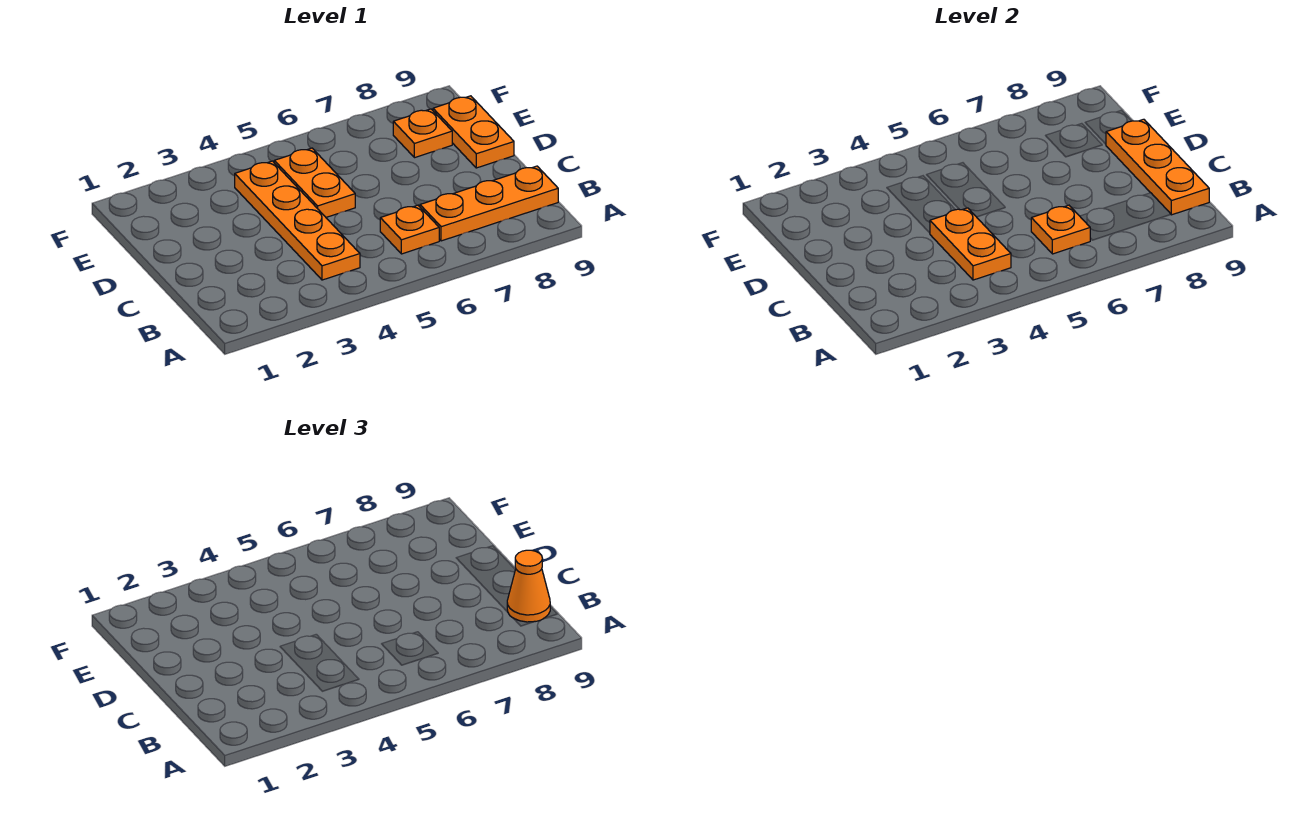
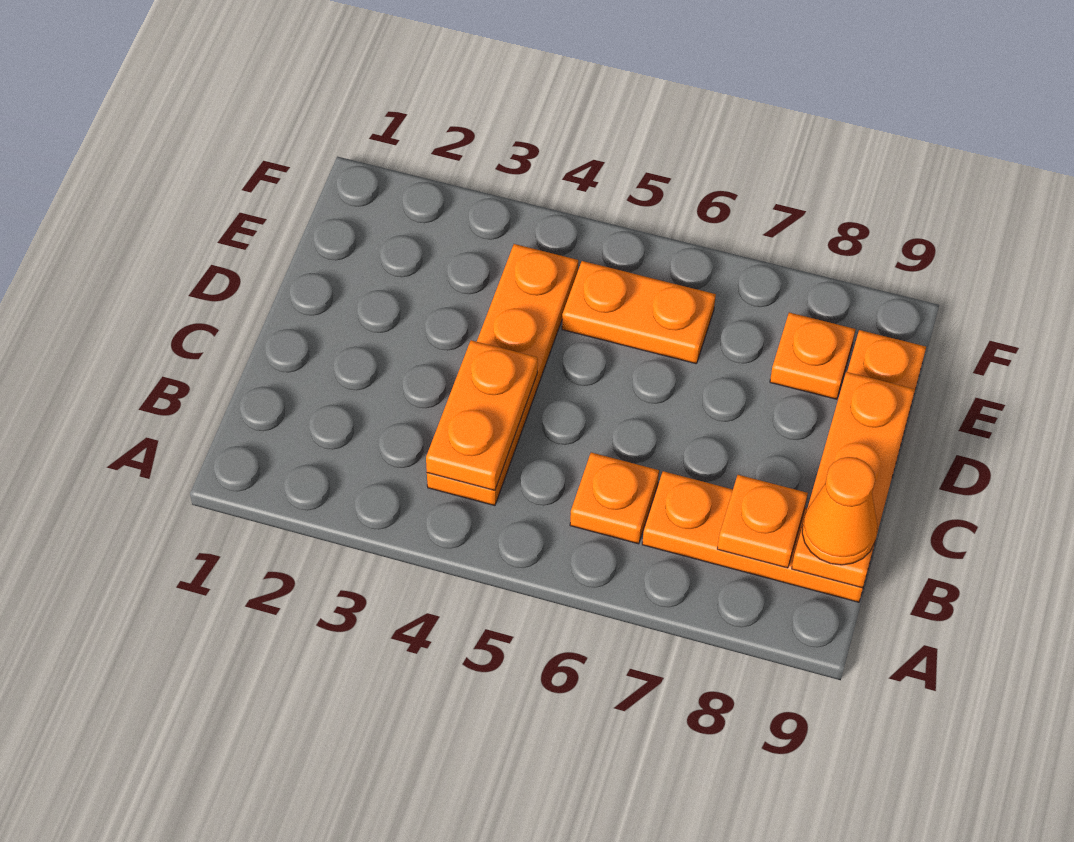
orange 1x1 plate [1031,205,1090,254] -> orange 1x1 plate moved to [717,475,808,568]
orange 1x2 plate [274,148,355,217] -> orange 1x2 plate turned to [562,261,716,364]

